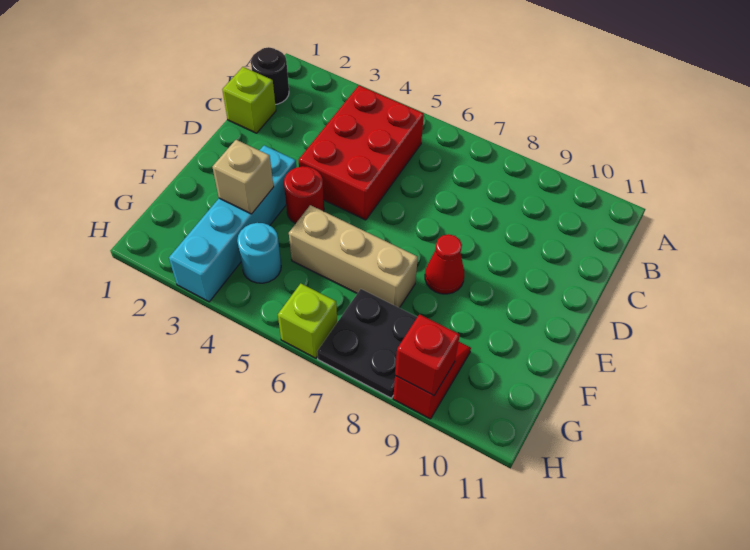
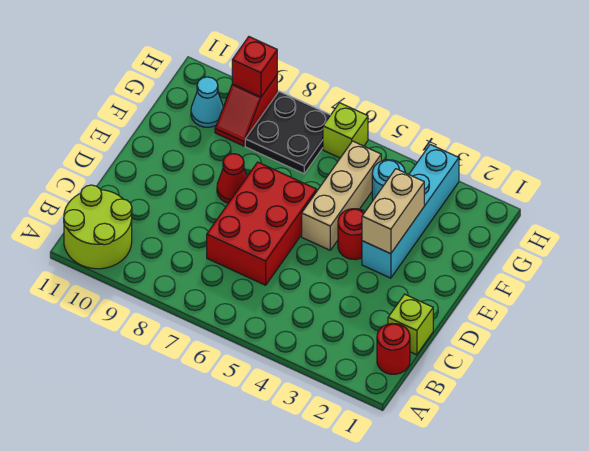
none -> lime 2x2 round brick [64,185,132,269]
black 1x1 round brick [251,47,289,105] -> red 1x1 round brick [377,323,410,374]
red 2x3 brick [299,85,424,220] -> red 2x3 brick moved to [207,162,317,285]
tan 1x1 brick [213,140,274,214] -> tan 1x2 brick [362,169,424,254]
tan 1x3 brick [289,205,418,308] -> tan 1x3 brick turned to [302,141,381,250]
none -> cyan 1x1 cone [191,77,223,127]

